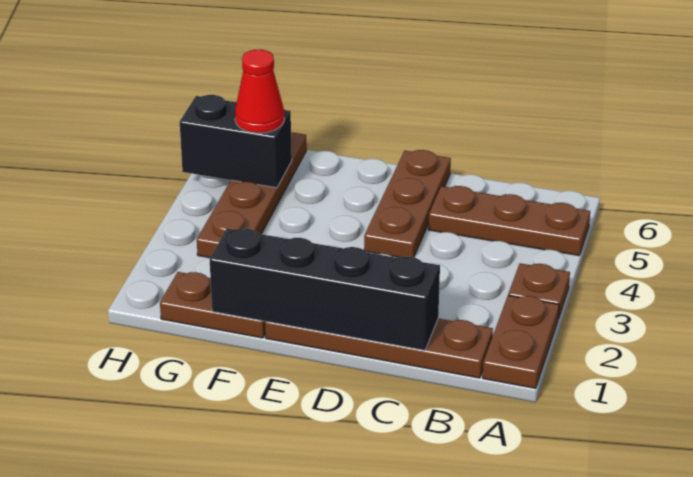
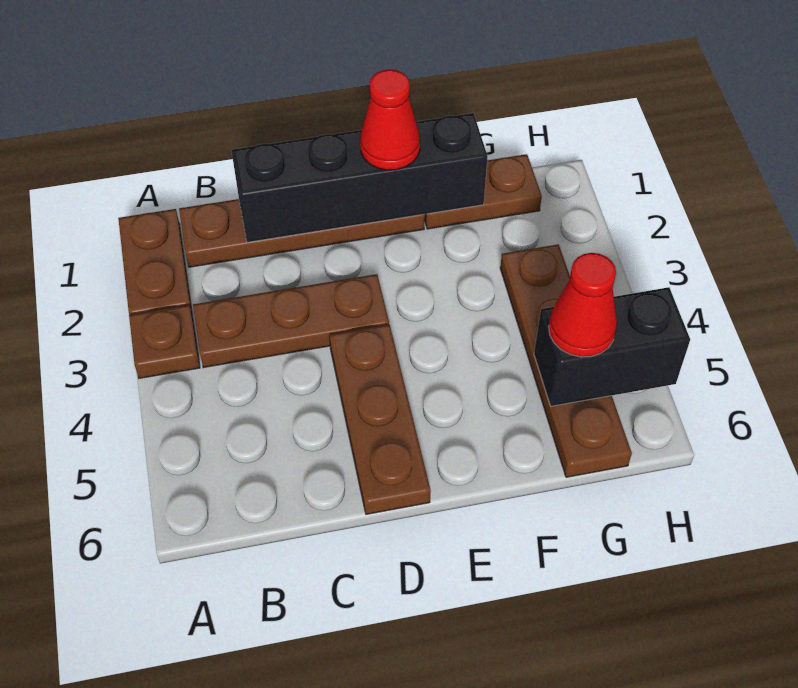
brown 1x3 plate [428,186,590,256] -> brown 1x3 plate moved to [193,274,389,368]
none -> red 1x1 cone [360,69,420,170]

